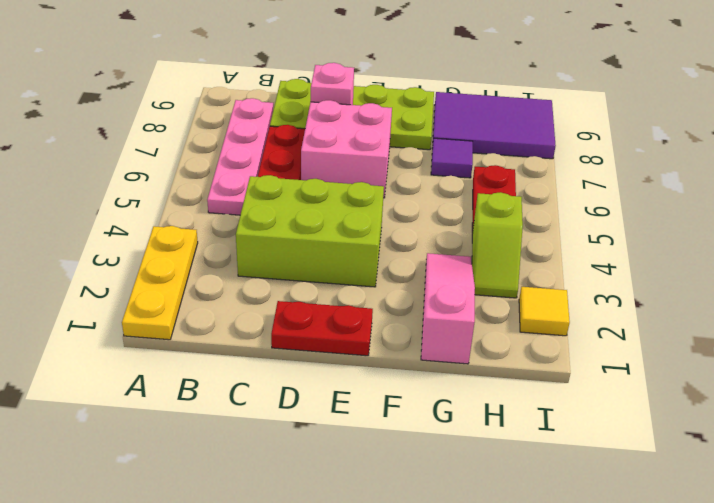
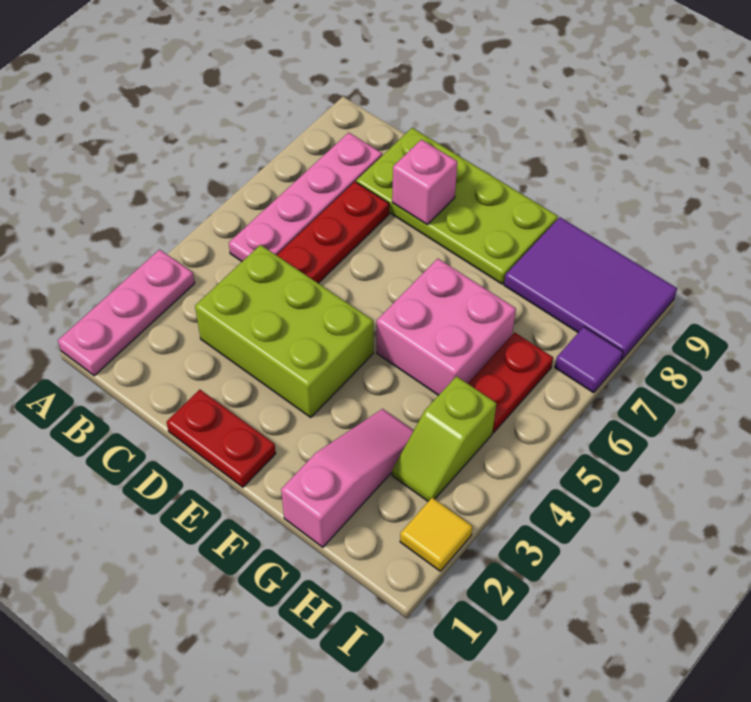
yellow 1x3 plate [122,226,198,340] -> pink 1x3 plate [58,250,195,376]
pink 2x2 brick [301,100,392,198] -> pink 2x2 brick moved to [377,258,516,395]
purple 1x1 tile [431,138,473,178] -> purple 1x1 tile moved to [555,327,623,393]

